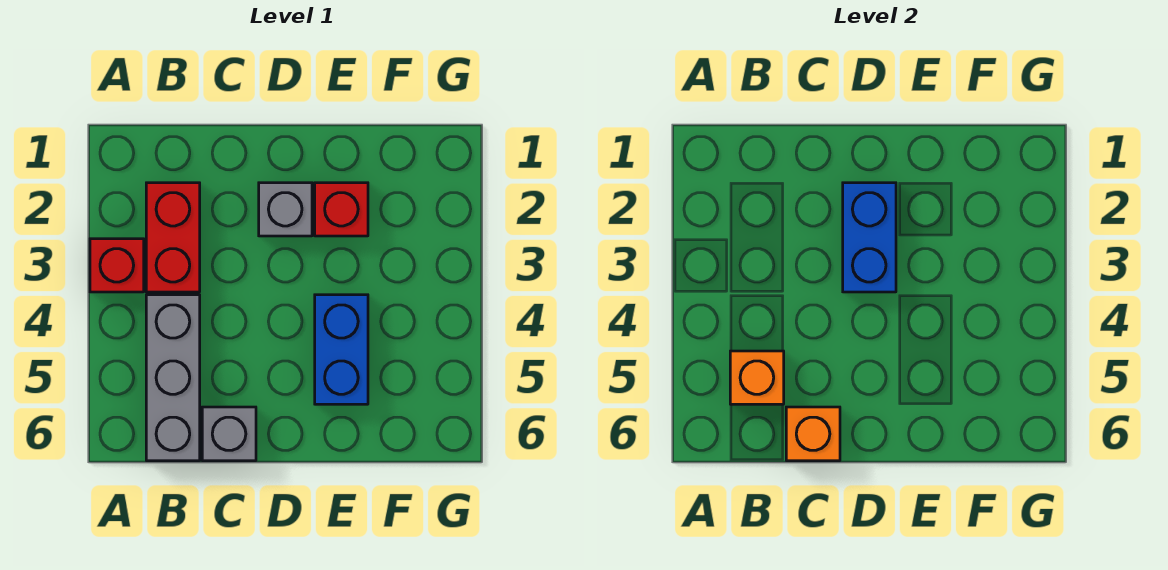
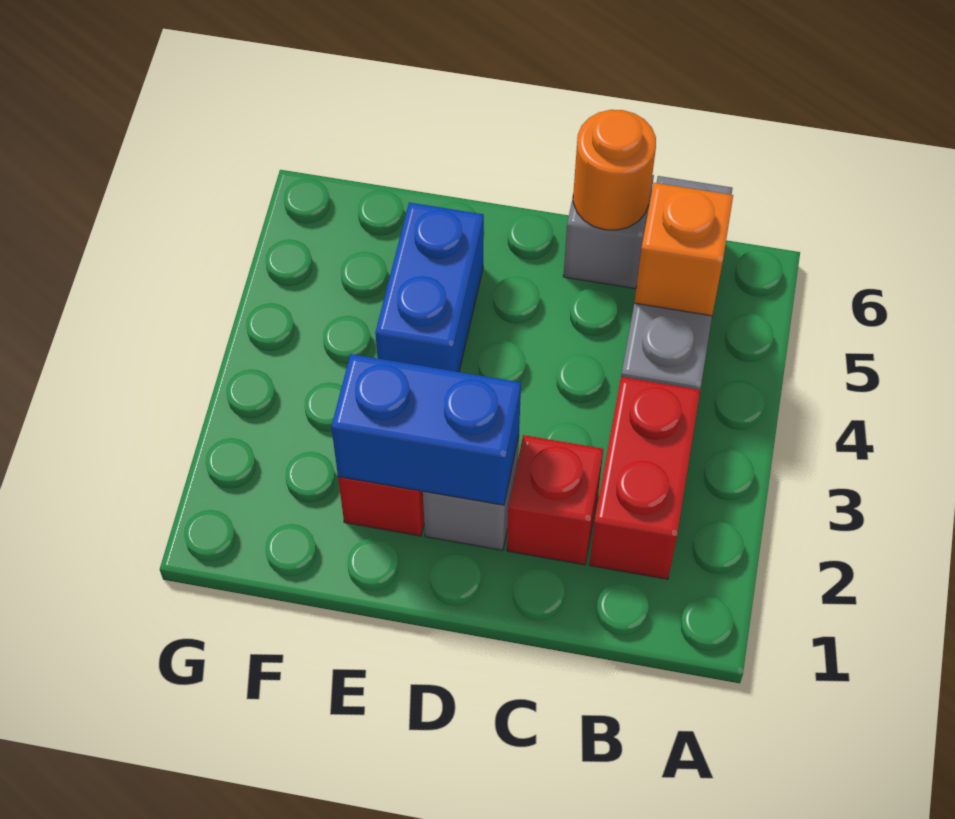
red 1x1 brick [90,239,144,292] -> red 1x1 brick moved to [507,435,603,565]
orange 1x1 brick [786,407,840,461] -> orange 1x1 round brick [573,110,656,230]
blue 1x2 brick [843,183,896,292] -> blue 1x2 brick turned to [331,354,521,505]

